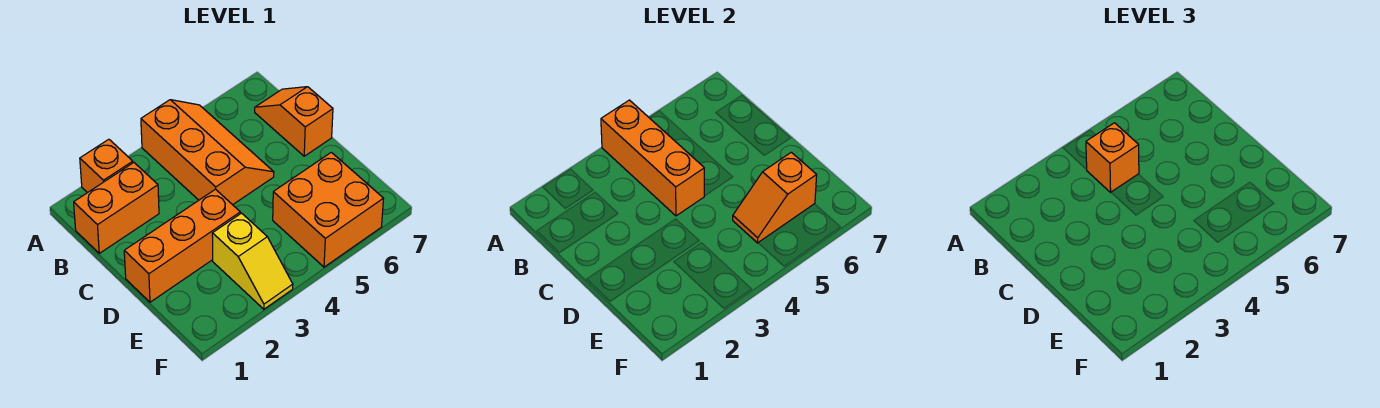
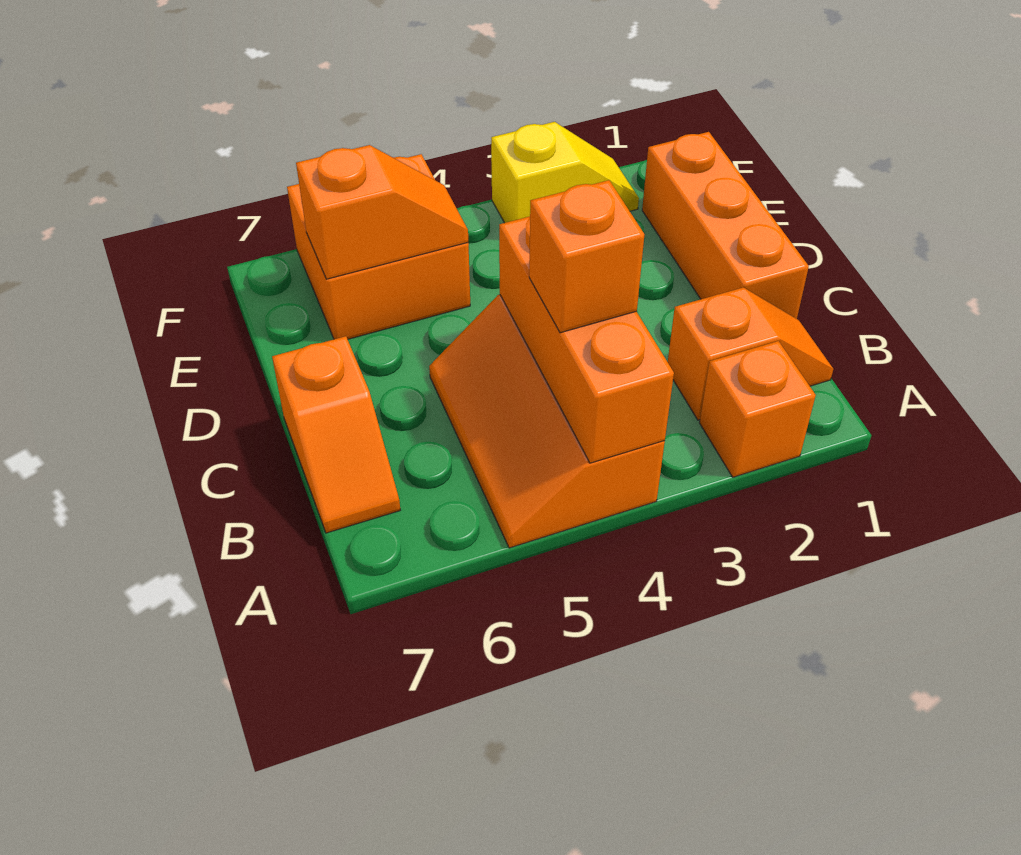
orange 1x2 brick [74,163,159,253] -> orange 1x2 slope [668,287,833,420]
orange 1x3 brick [124,189,240,302] -> orange 1x3 brick turned to [642,132,809,319]
yellow 1x2 slope [212,213,293,309] -> yellow 1x2 slope turned to [491,122,639,223]

